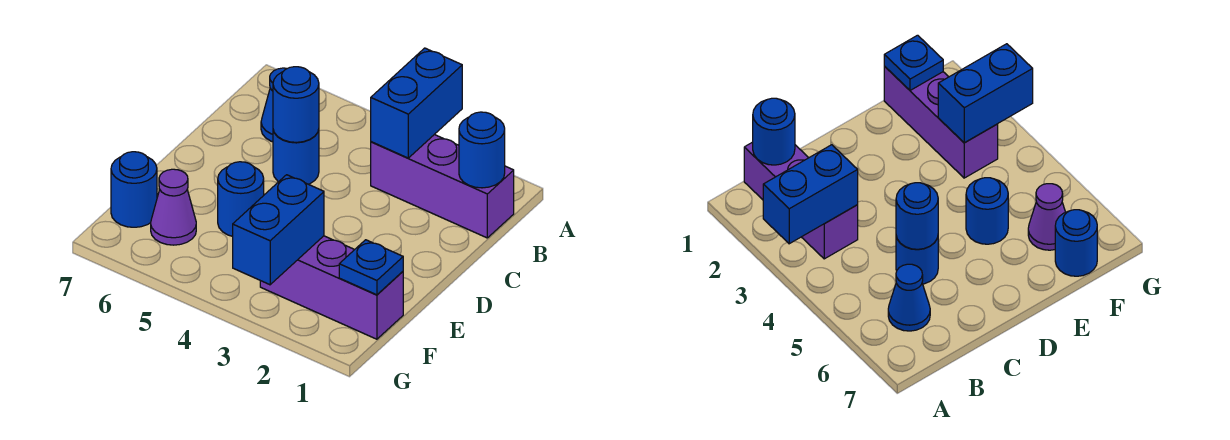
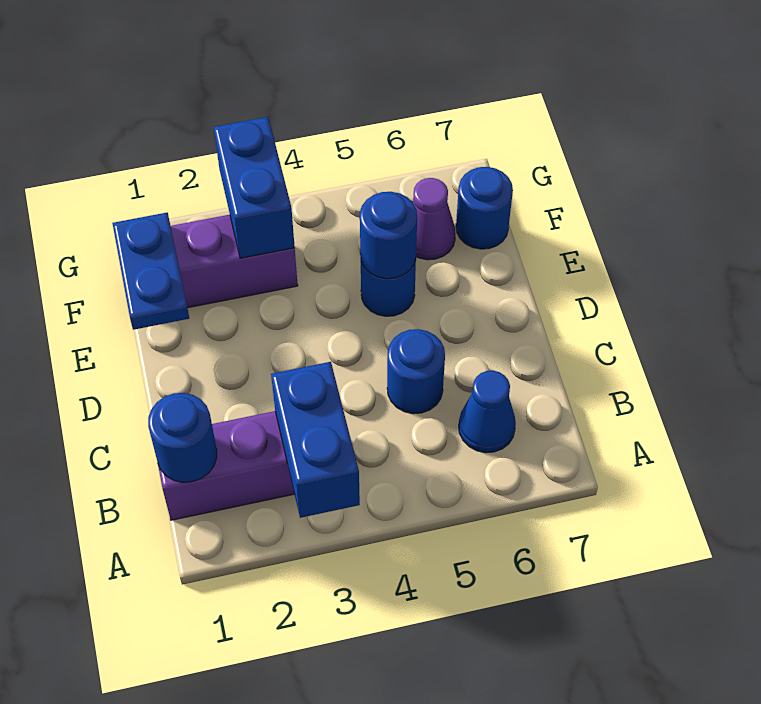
blue 1x1 round brick [273,67,319,142] -> blue 1x1 round brick moved to [360,192,417,279]
blue 1x1 plate [339,240,403,295] -> blue 1x2 plate [112,213,189,330]

